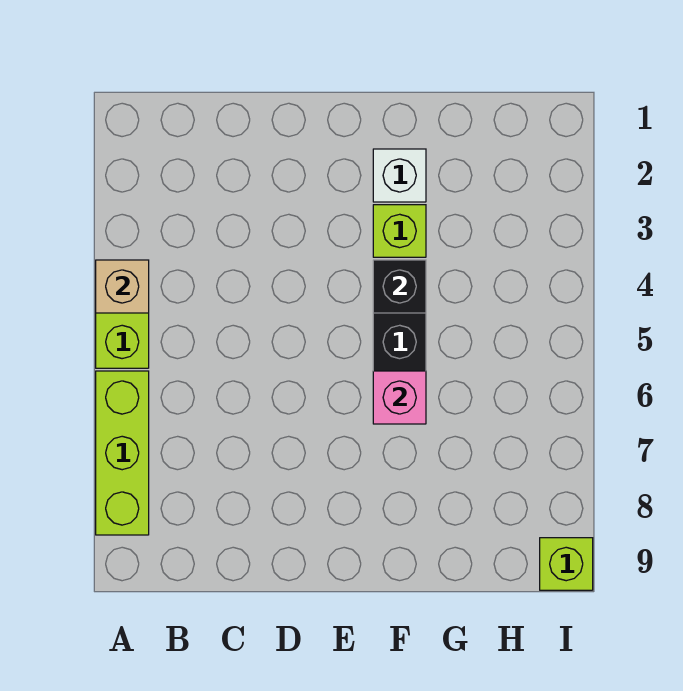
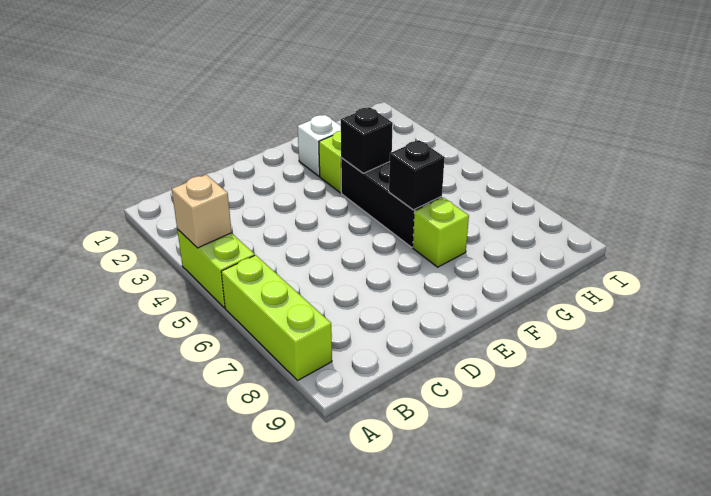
pink 1x1 brick [373,371,426,424] -> black 1x1 brick [389,140,445,210]
lime 1x1 brick [540,538,593,590] -> lime 1x1 brick moved to [413,197,469,267]

